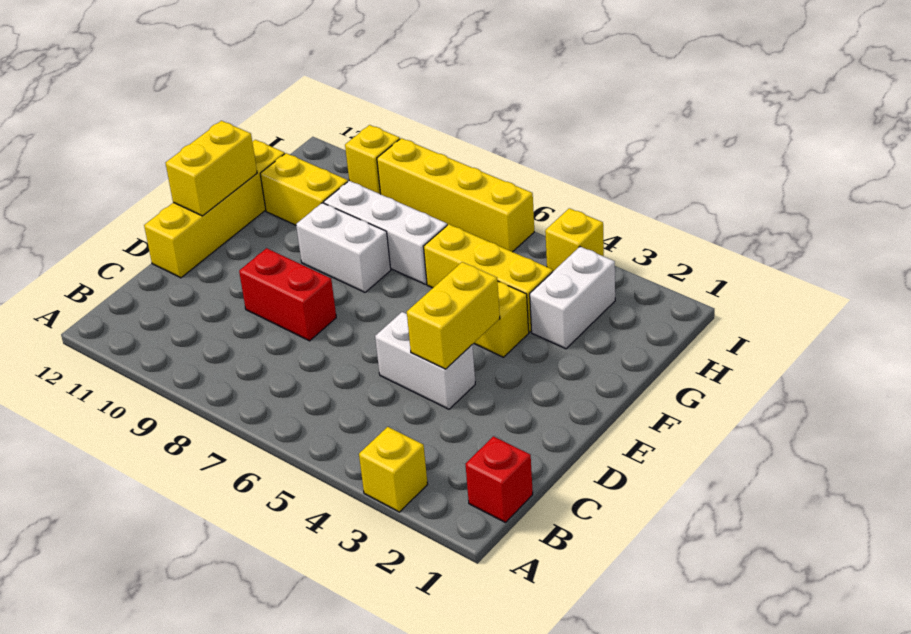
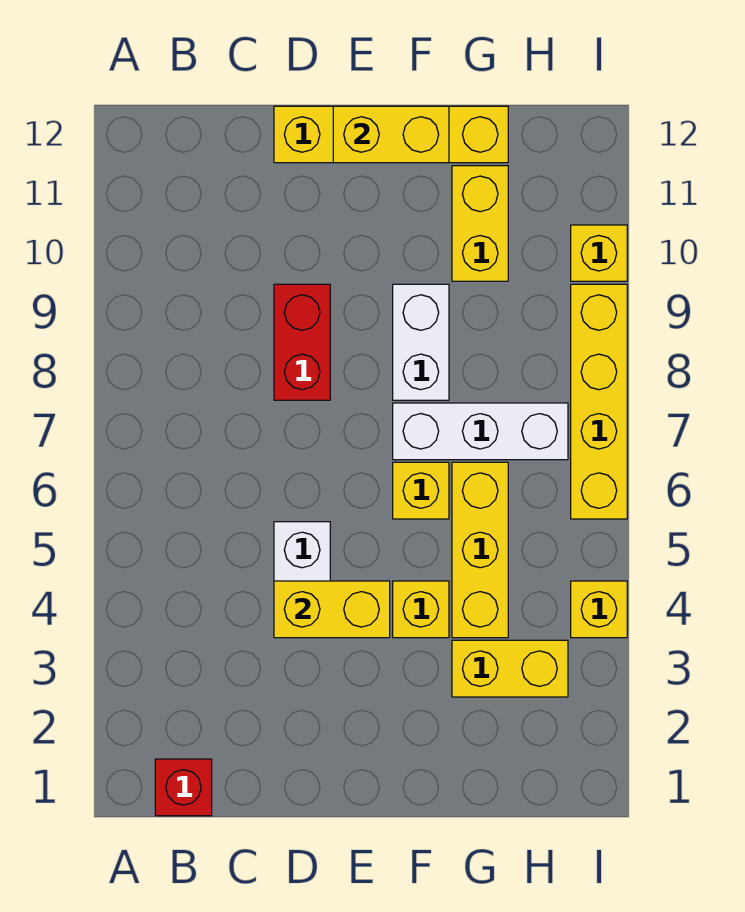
yellow 1x1 brick [359,427,428,512] -> yellow 1x1 brick moved to [393,462,449,519]
white 1x2 brick [530,247,615,349] -> yellow 1x2 brick [452,640,568,697]
white 1x3 brick [324,181,447,284] -> white 1x3 brick turned to [393,403,568,460]

